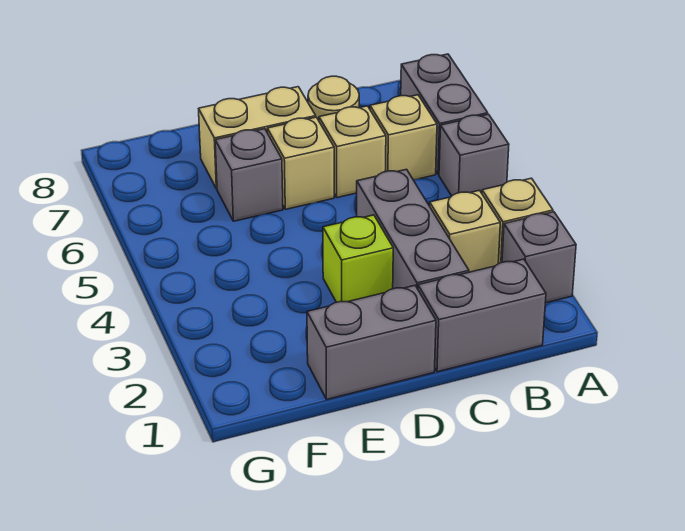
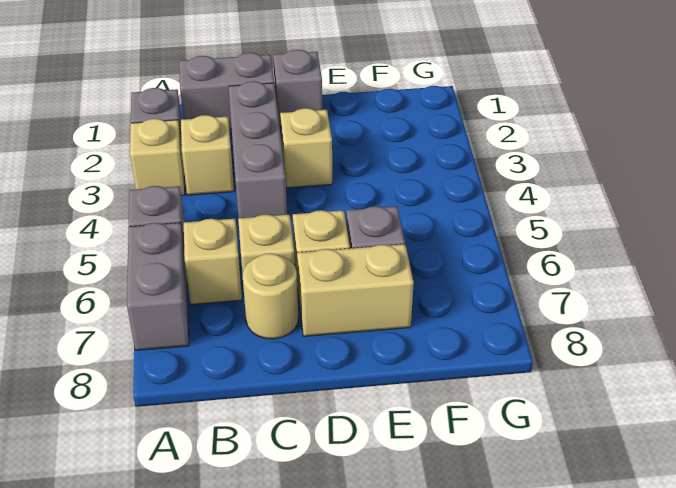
grey 1x2 brick [307,286,436,399] -> grey 1x1 brick [273,50,322,126]
lime 1x1 brick [323,215,393,302] -> tan 1x1 brick [280,108,332,188]

